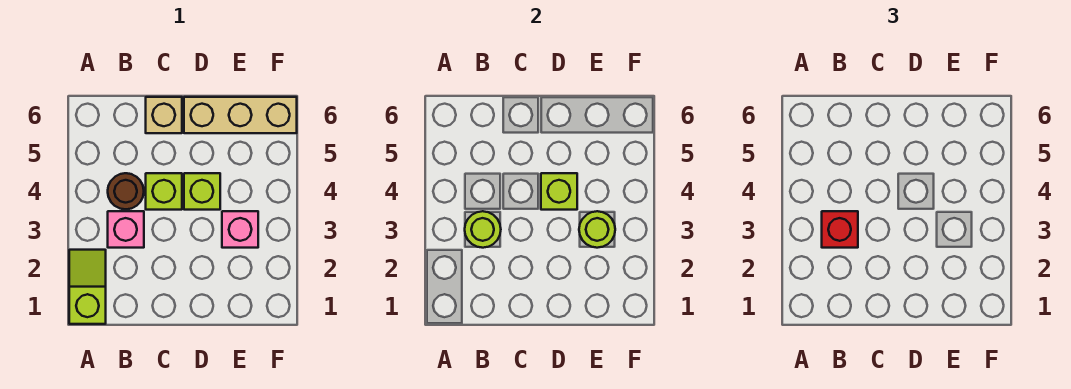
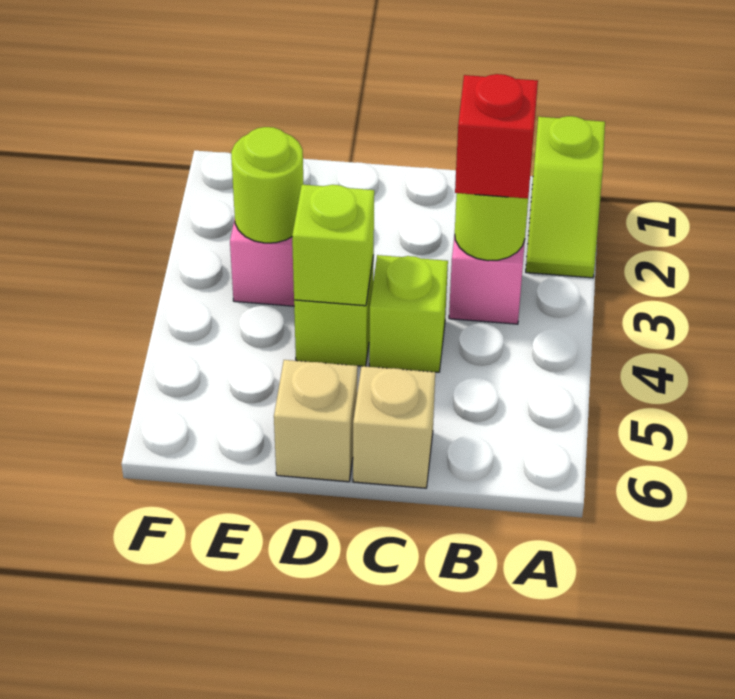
brown 1x1 round brick [108,173,144,209] -> none
tan 1x3 brick [184,97,297,133] -> tan 1x1 brick [274,360,358,482]

